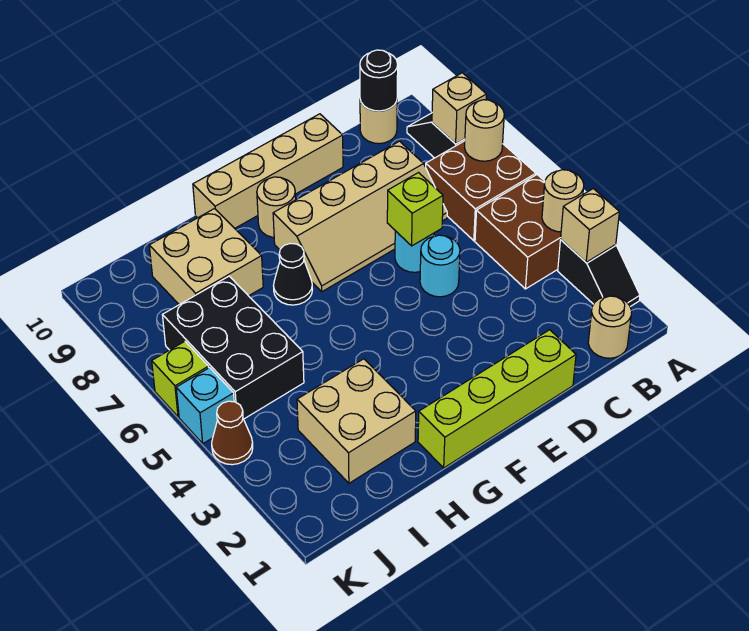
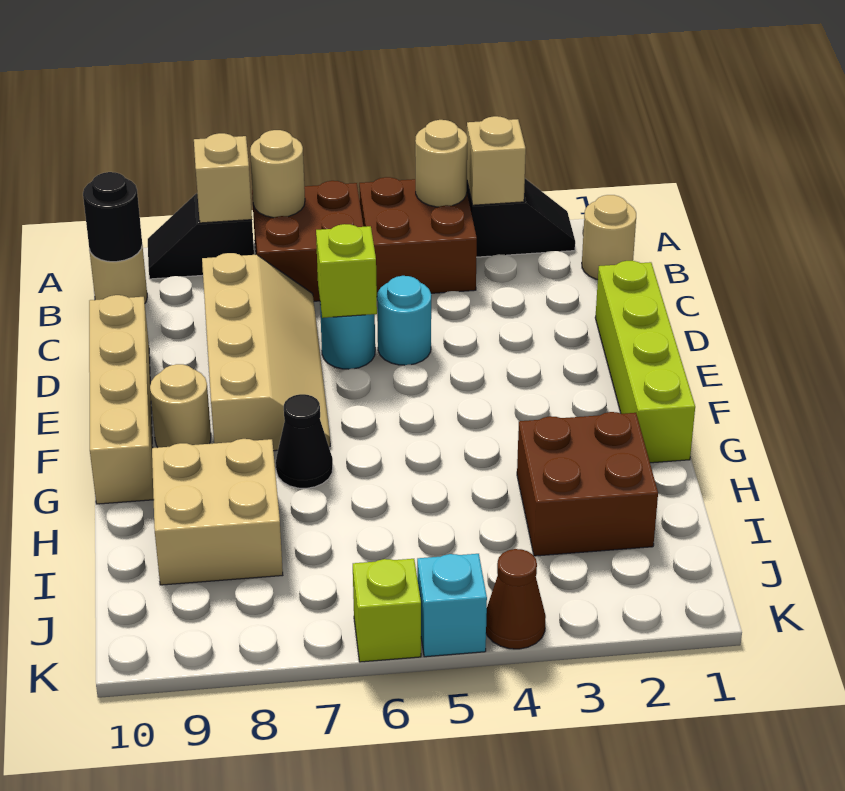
tan 2x2 brick [297,359,416,483] -> brown 2x2 brick [517,412,658,556]
black 2x3 brick [162,276,304,419] -> none

